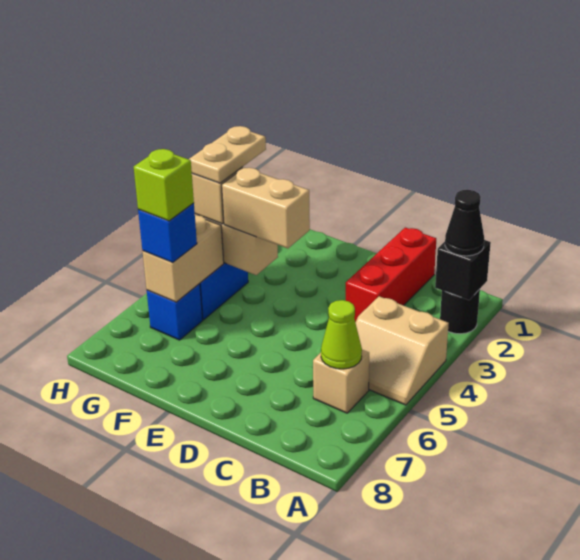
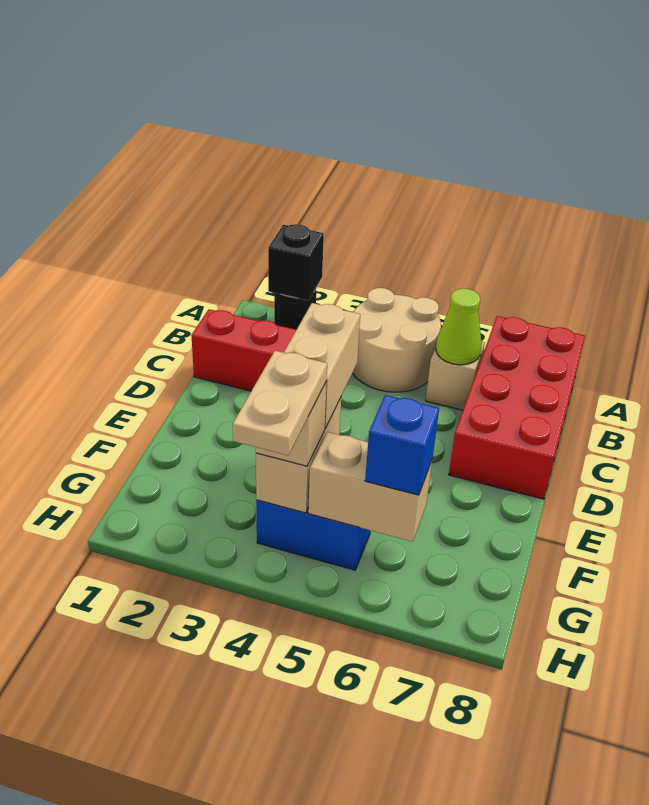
black 1x1 cone [445,190,484,256] -> none
tan 2x2 slope [355,296,449,405] -> tan 2x2 round brick [353,288,441,392]
none -> red 2x4 brick [449,316,585,499]
tan 1x2 plate [189,126,266,183] -> tan 1x2 plate turned to [233,351,327,455]
blue 1x1 brick [147,284,203,340] -> none
lime 1x1 brick [134,149,194,221] -> none

